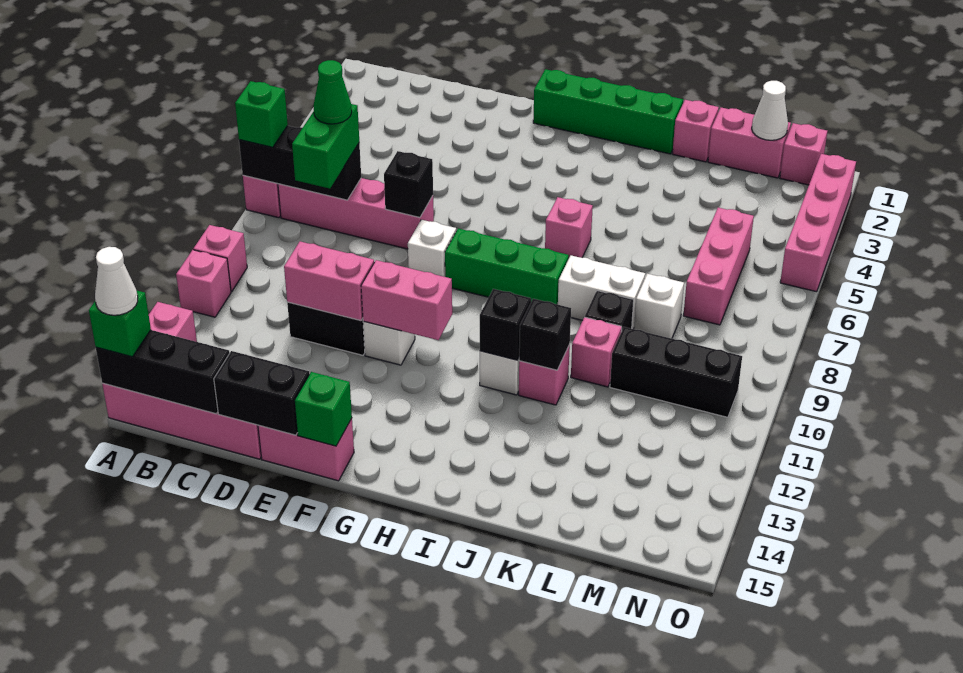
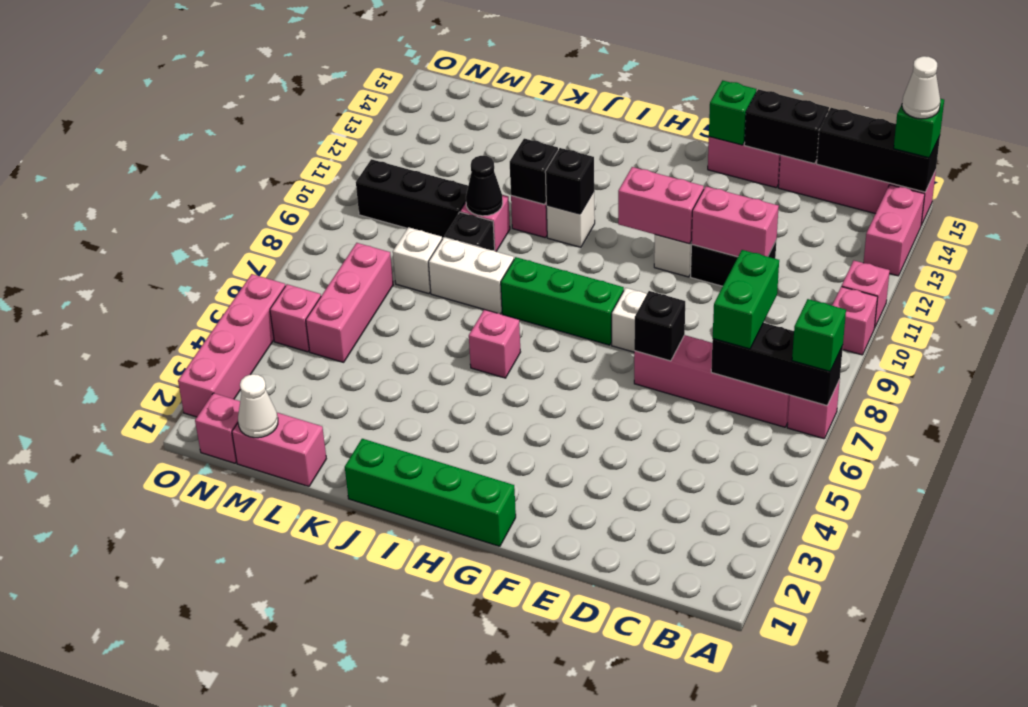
green 1x1 cone [313,60,352,124] -> none
pink 1x1 brick [673,100,719,162] -> pink 1x1 brick moved to [270,284,321,352]
none -> black 1x1 cone [466,156,503,216]

